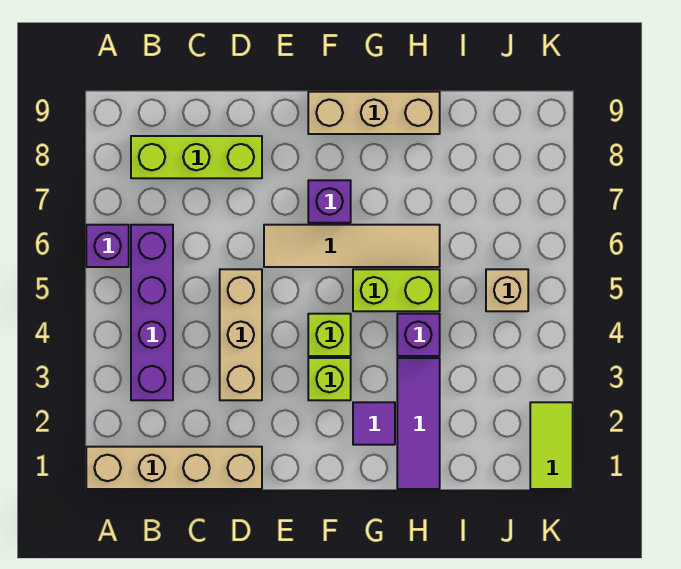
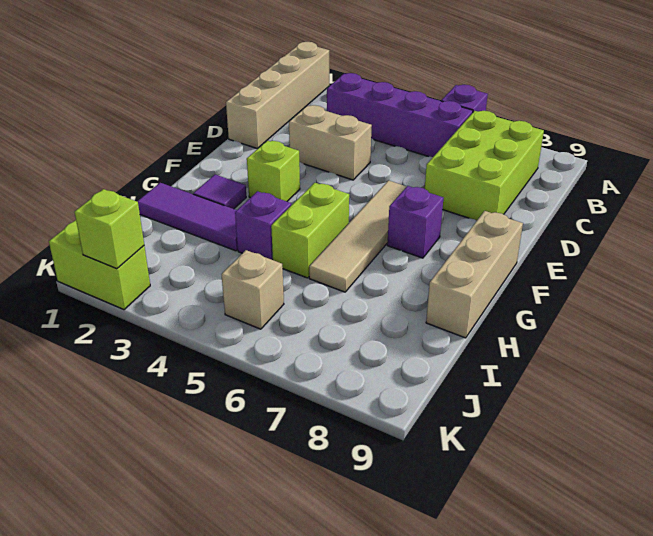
lime 1x3 brick [131,136,262,178] -> lime 2x3 brick [425,111,544,221]
tan 1x3 brick [220,269,262,400] -> tan 1x2 brick [289,105,372,180]
lime 1x1 brick [308,314,351,356] -> lime 1x1 brick moved to [75,189,144,269]
lime 1x2 tile [530,402,573,489] -> lime 1x2 brick [49,220,150,310]

